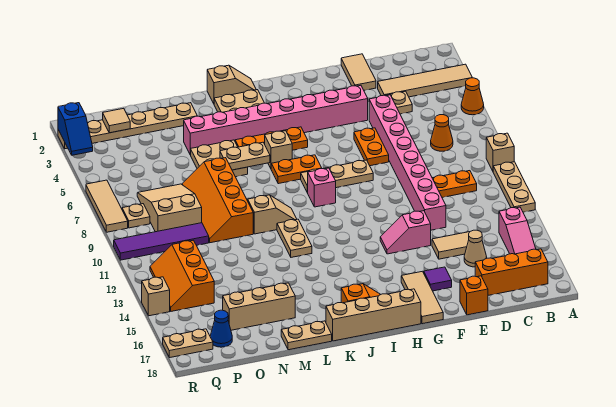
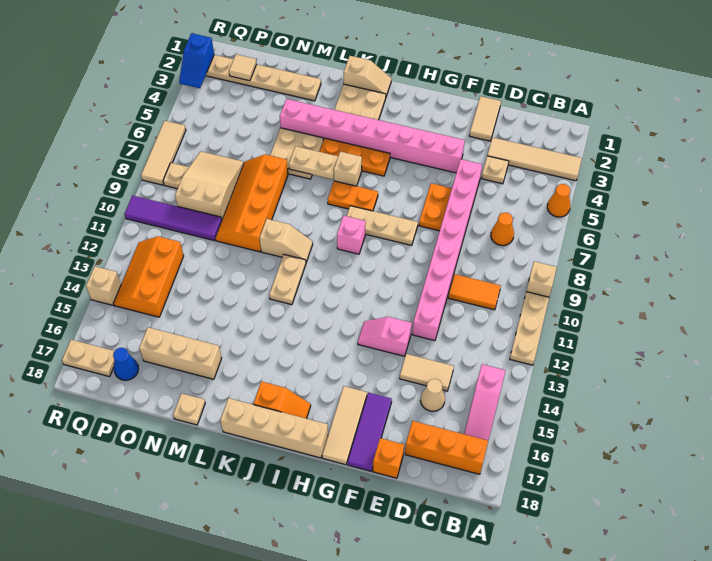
orange 1x2 plate [432,171,477,198] -> orange 1x2 tile [448,274,501,310]
purple 1x1 tile [424,267,452,291] -> purple 1x3 tile [347,392,392,471]
tan 1x2 plate [281,321,332,350] -> tan 1x1 plate [173,393,205,425]

